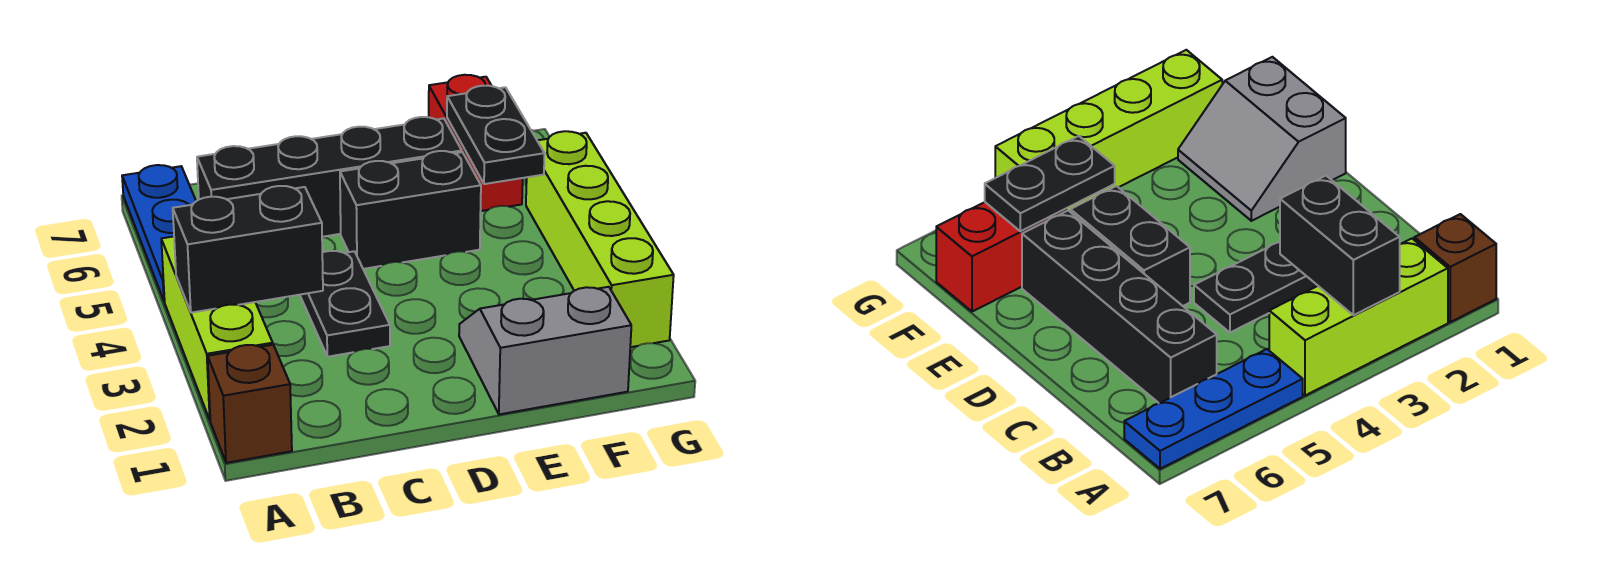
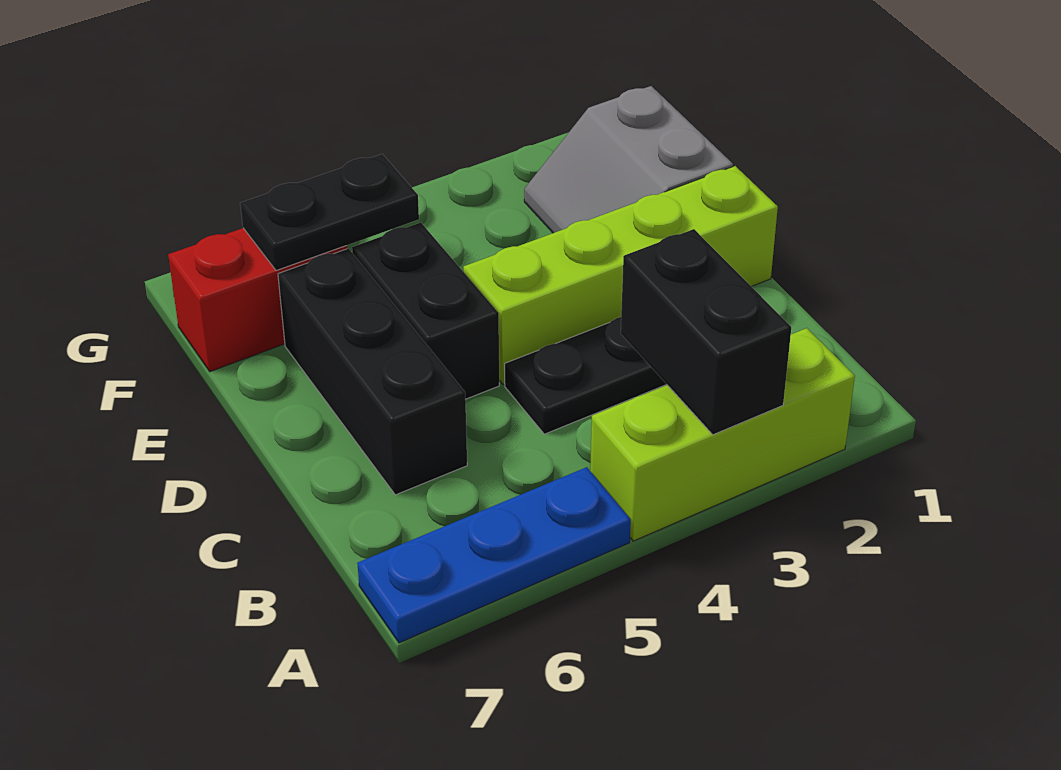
brown 1x1 brick [208,345,292,463] -> none
black 1x4 brick [197,117,462,237] -> black 1x3 brick [278,248,467,495]
lime 1x4 brick [526,131,674,347] -> lime 1x4 brick moved to [463,166,778,384]

